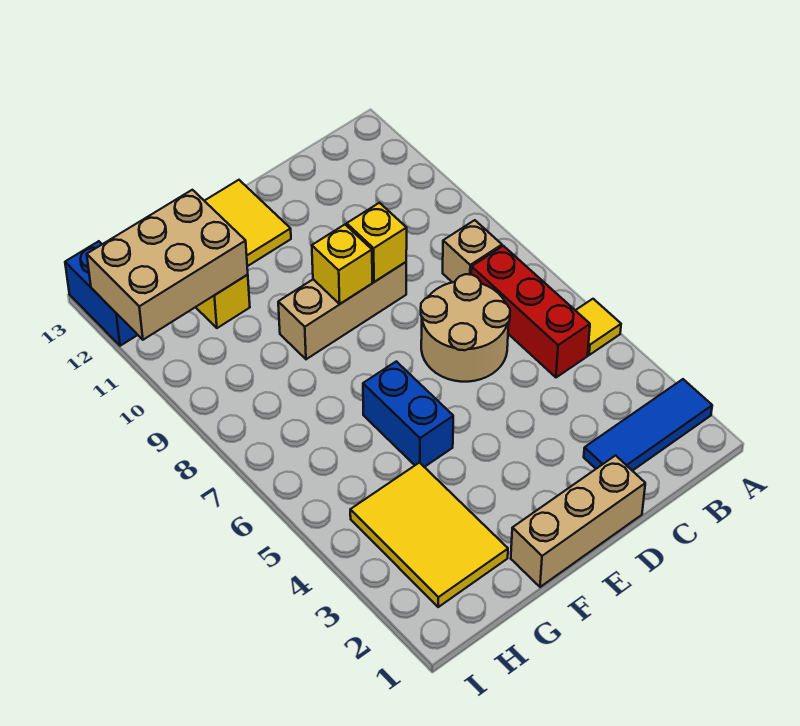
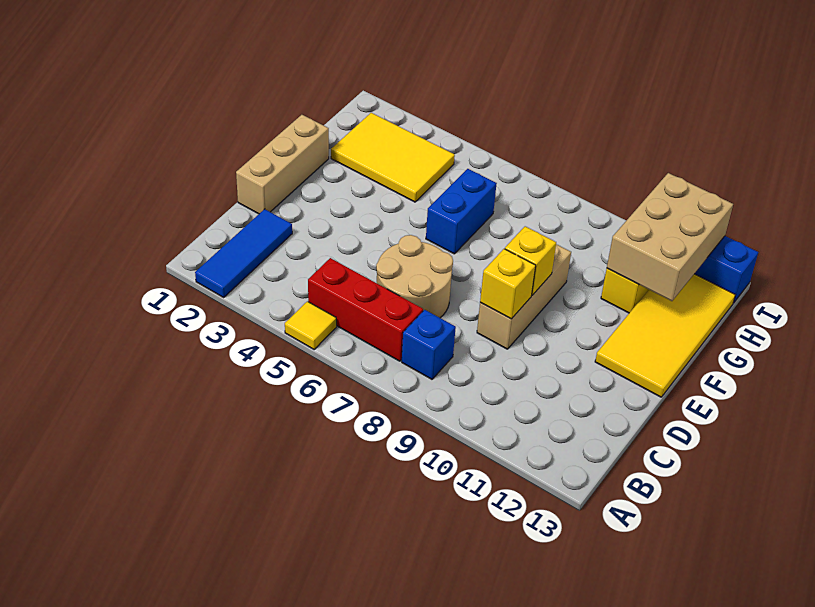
tan 1x1 brick [443,220,502,282] -> blue 1x1 brick [402,310,456,379]
blue 1x2 brick [363,361,453,467] -> blue 1x2 brick turned to [426,169,497,254]

